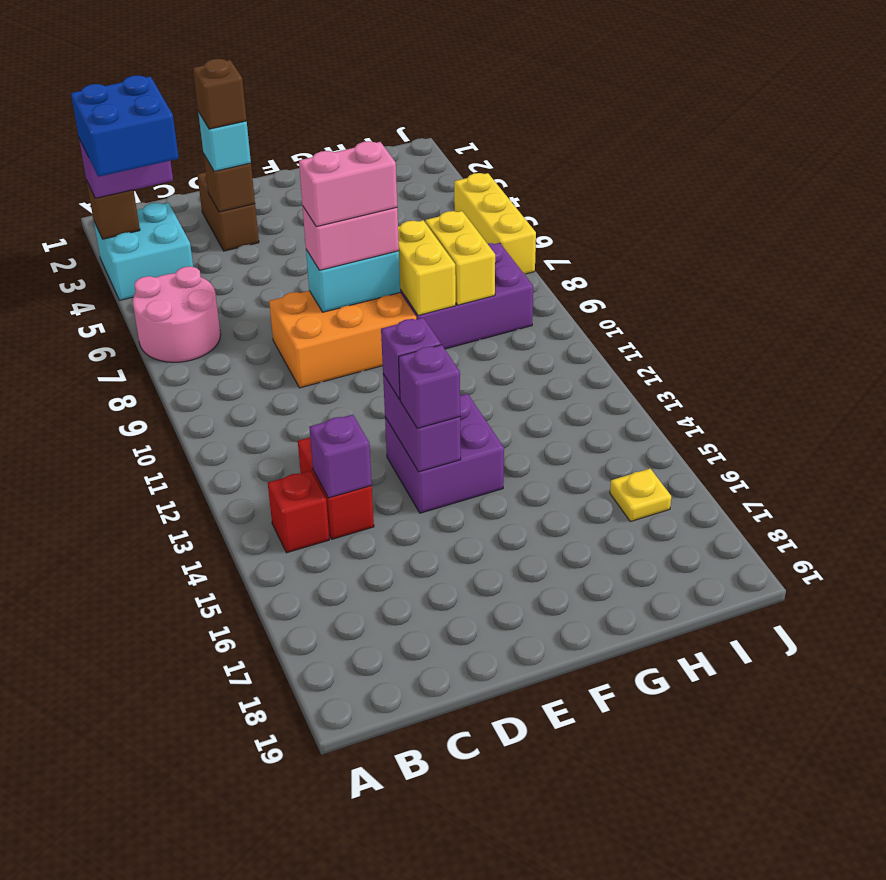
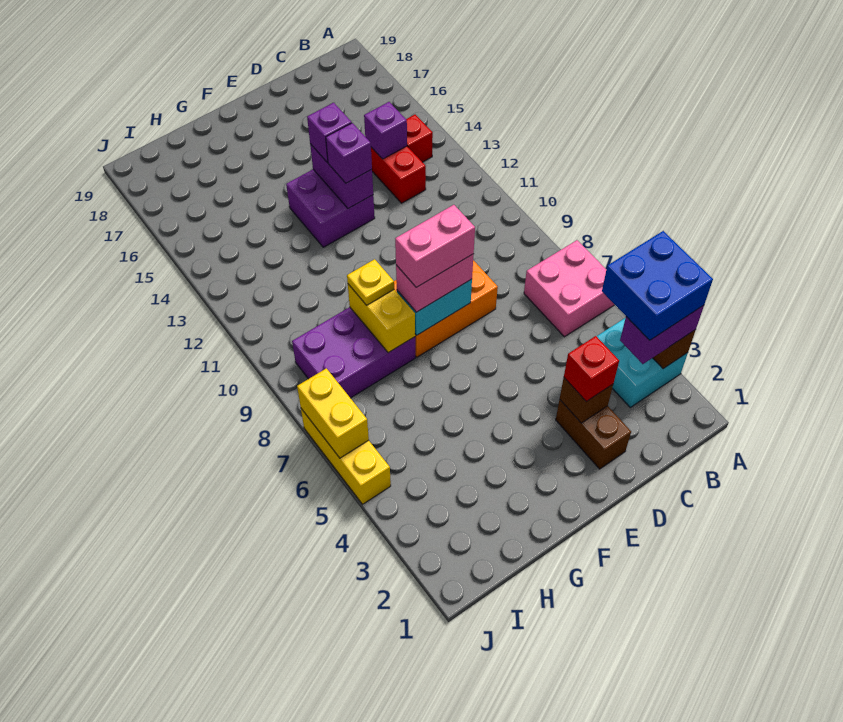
pink 2x2 round brick [133,266,221,362] -> pink 2x2 brick [524,240,614,337]
cyan 1x1 brick [198,112,251,171] -> red 1x1 brick [564,336,619,402]
brown 1x1 brick [193,59,247,129] -> none
yellow 1x2 brick [425,211,495,305] -> yellow 1x2 brick moved to [297,368,369,458]
yellow 1x1 plate [610,469,671,522] -> yellow 1x1 plate moved to [347,259,394,305]

